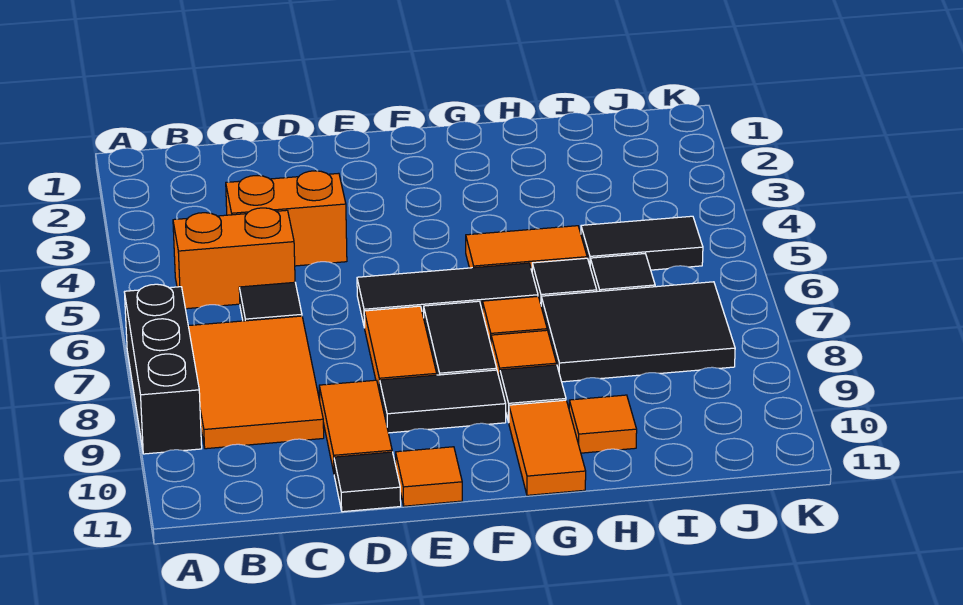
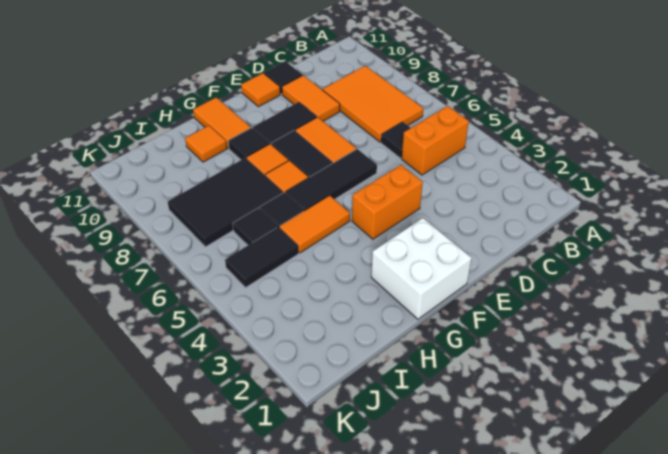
black 1x3 brick [124,284,202,454] -> none
orange 1x2 brick [226,171,347,266] -> orange 1x2 brick moved to [352,165,423,239]
none -> white 2x2 brick [371,218,472,319]

